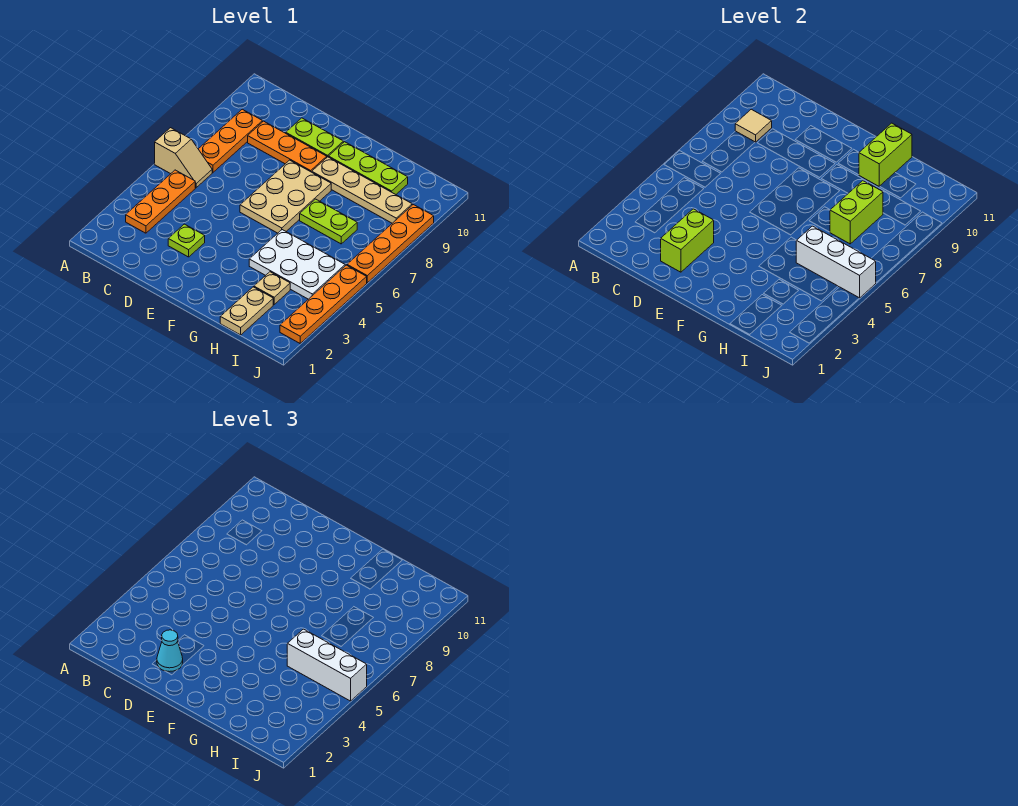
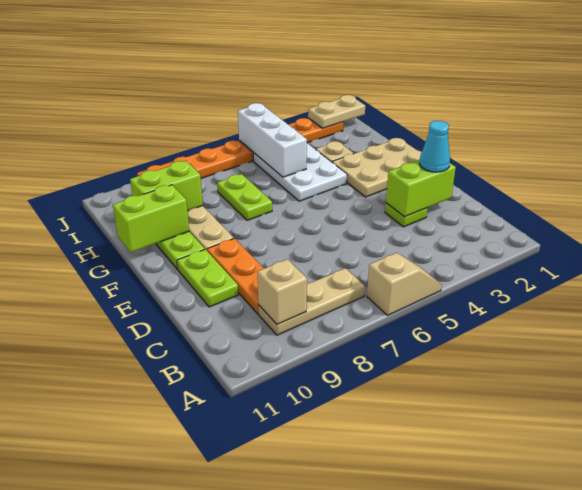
tan 1x2 slope [155,128,212,188] -> tan 1x2 slope turned to [367,253,442,315]
orange 1x3 plate [126,170,195,233] -> none
orange 1x3 plate [199,109,263,172] -> tan 1x3 plate [259,268,365,335]
tan 1x1 tile [735,109,772,142] -> tan 1x1 brick [257,259,307,324]
tan 2x3 plate [240,160,331,233] -> tan 2x3 plate moved to [332,138,422,197]
tan 1x2 plate [220,287,273,335] -> tan 1x2 plate moved to [308,95,365,128]
white 1x3 brick [287,629,367,701] -> none
lime 1x2 brick [830,181,883,244] -> lime 1x2 brick moved to [130,161,203,211]

